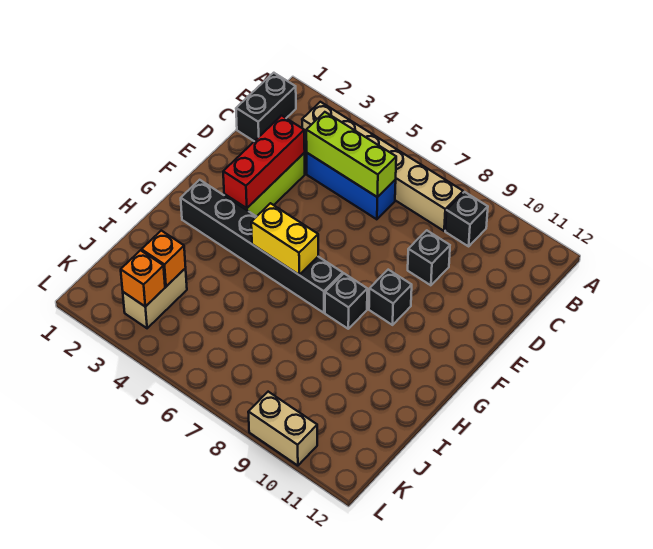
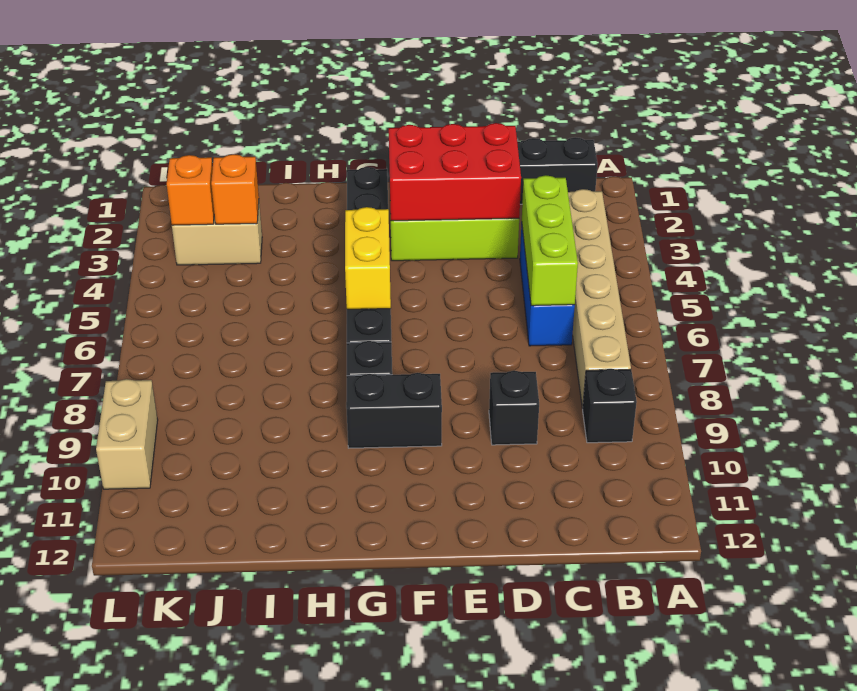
red 1x3 brick [223,116,305,208] -> red 2x3 brick [389,123,521,221]
black 1x1 brick [369,270,412,325] -> black 1x2 brick [346,373,442,448]

